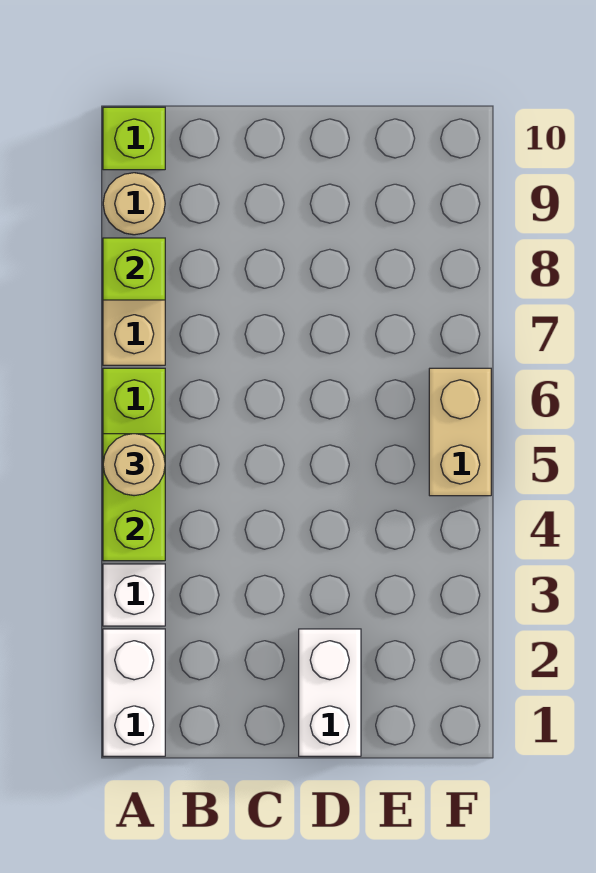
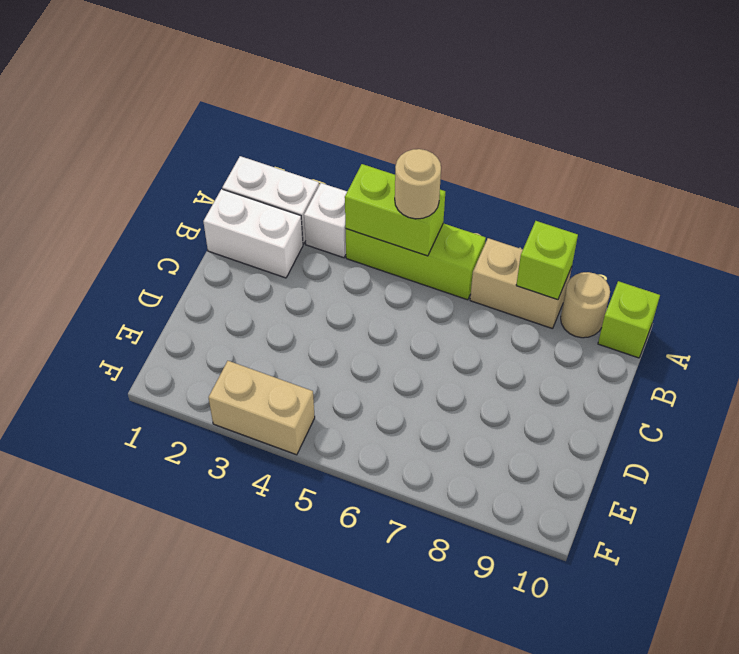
white 1x2 brick [299,629,361,756] -> white 1x2 brick moved to [203,189,303,278]
tan 1x2 brick [429,368,491,496] -> tan 1x2 brick moved to [209,361,315,455]

